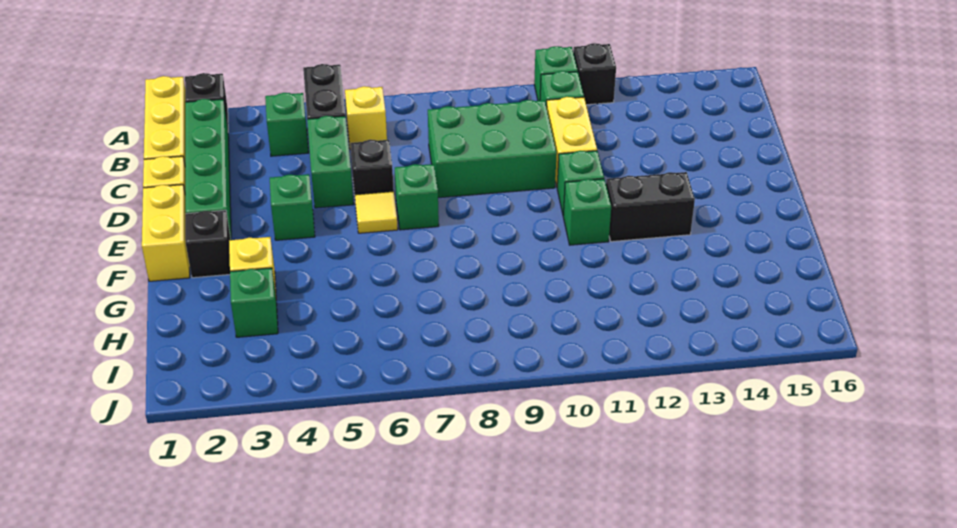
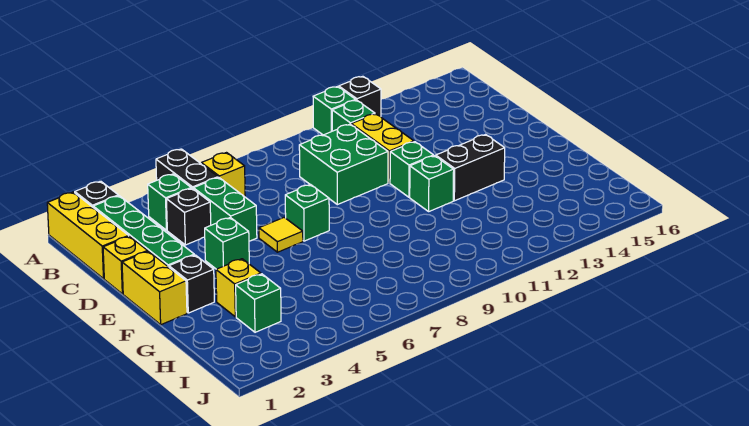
green 2x3 brick [428,100,557,198] -> green 2x2 brick [299,124,388,205]
black 1x1 brick [350,140,394,195] -> black 1x1 brick moved to [166,188,211,245]

